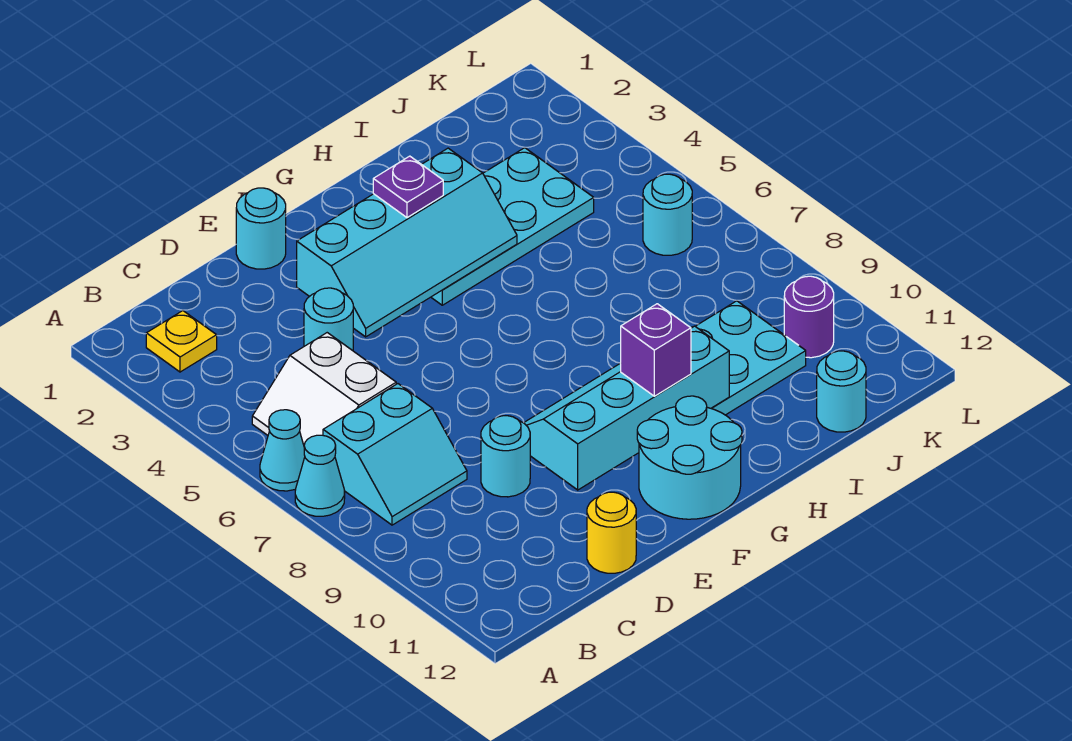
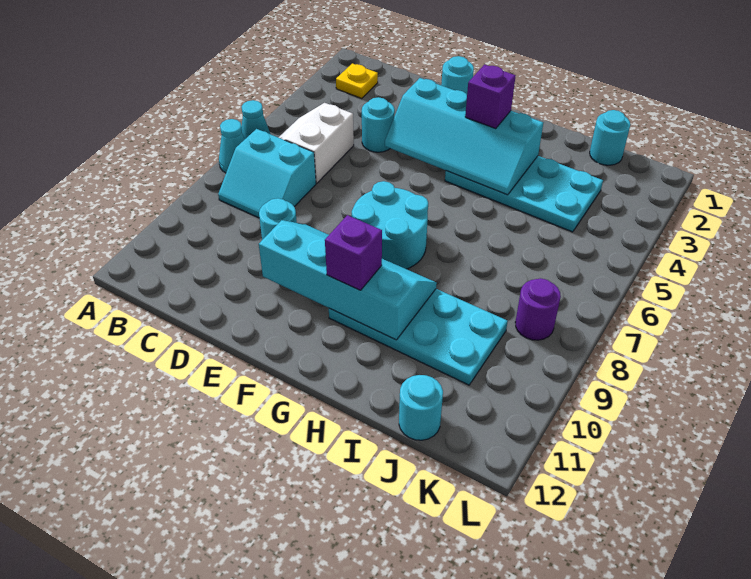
yellow 1x1 round brick [587,492,636,573] -> none
cyan 2x2 round brick [637,396,742,519] -> cyan 2x2 round brick moved to [352,181,428,269]
purple 1x1 plate [373,156,443,218] -> purple 1x1 brick [465,65,516,129]
cyan 1x1 round brick [643,174,692,255] -> cyan 1x1 round brick moved to [590,110,630,165]
purple 1x1 round brick [784,276,834,358] -> purple 1x1 round brick moved to [515,278,561,340]

